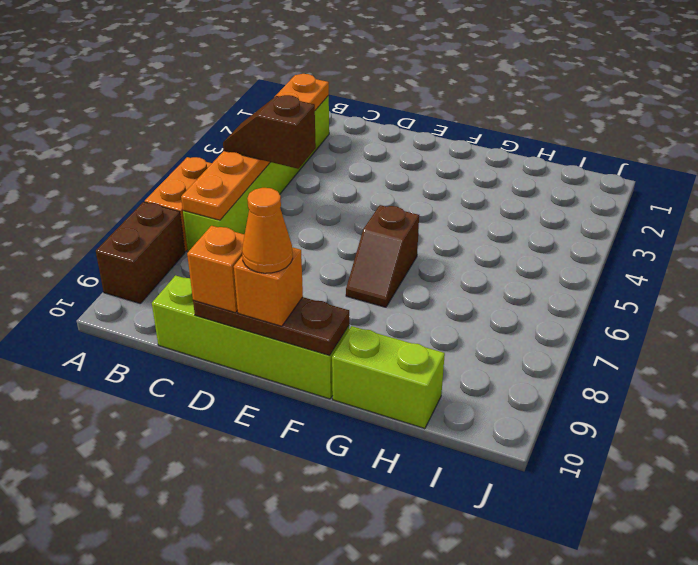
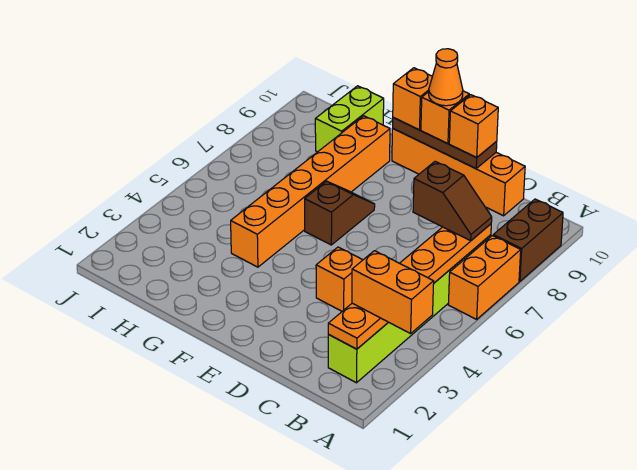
none -> orange 1x2 brick [352,251,434,334]
brown 1x2 slope [223,95,316,169] -> brown 1x2 slope moved to [413,161,492,241]
lime 1x4 brick [152,275,349,399] -> orange 1x4 brick [392,129,525,216]
none -> orange 1x1 brick [316,247,362,311]
none -> orange 1x1 brick [393,68,432,130]
none -> orange 1x6 brick [231,116,390,267]
lime 1x2 brick [332,326,445,429] -> lime 1x2 brick turned to [315,86,384,152]

